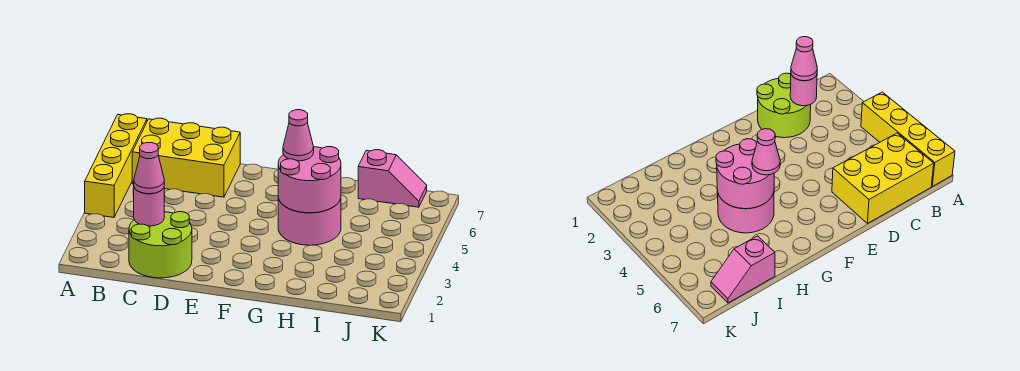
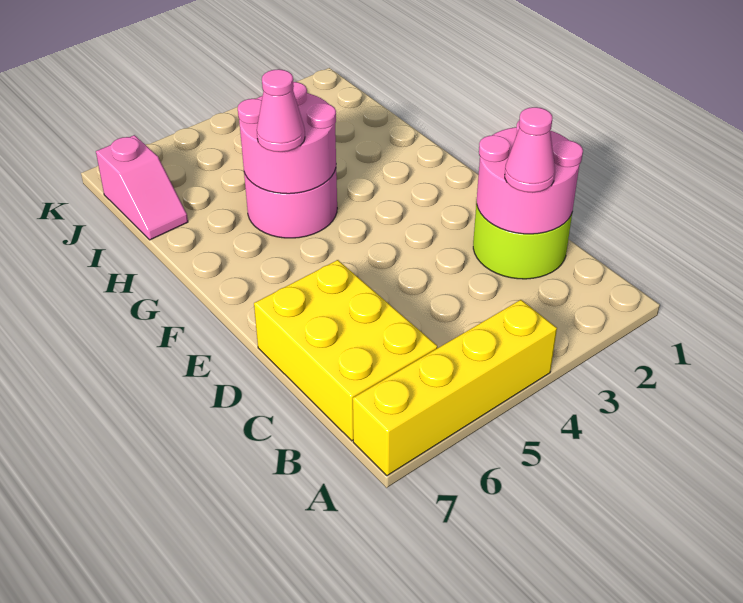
pink 1x1 round brick [134,188,164,226] -> pink 2x2 round brick [477,121,583,234]
pink 1x2 slope [358,150,427,207] -> pink 1x2 slope turned to [96,135,188,240]

